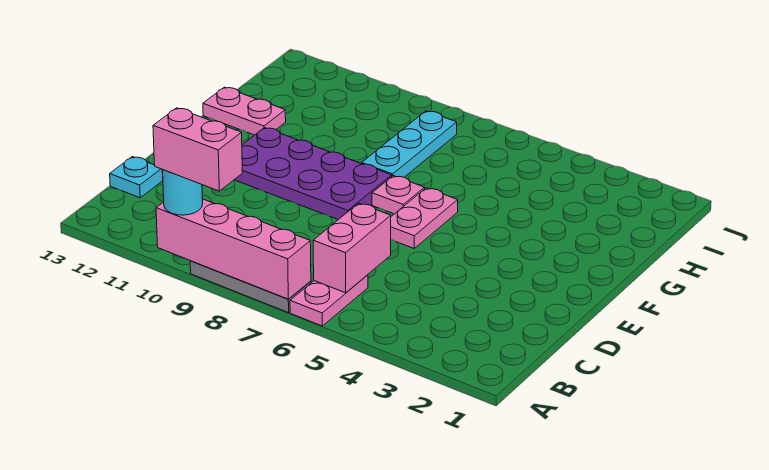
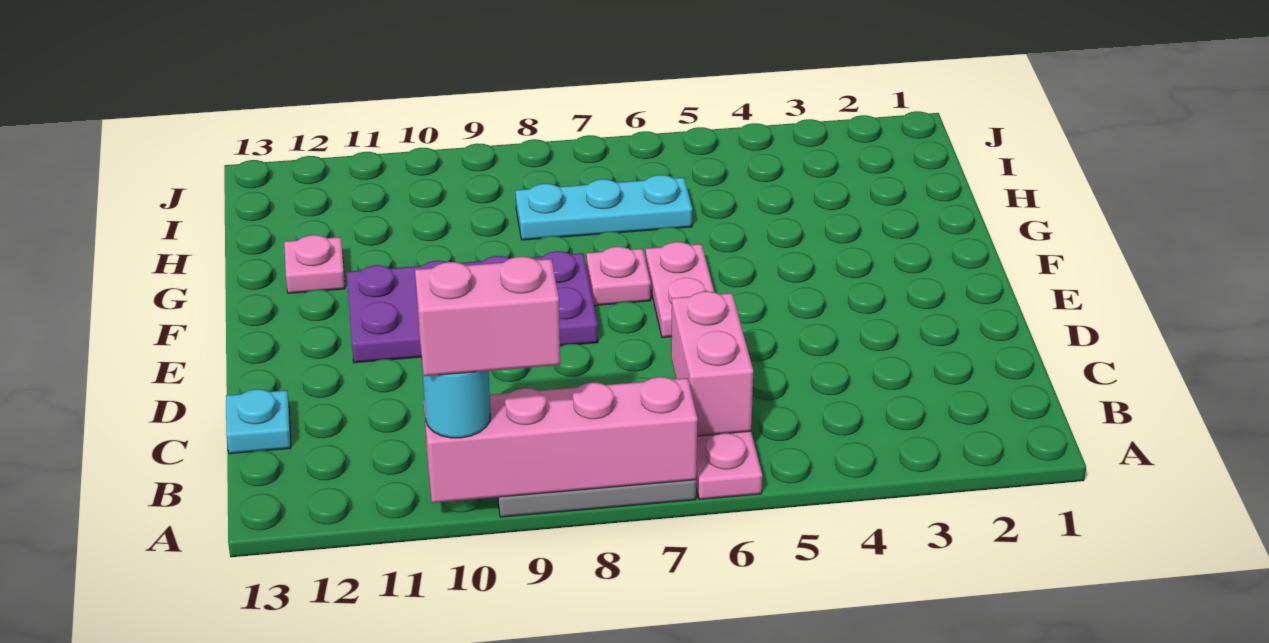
cyan 1x3 plate [362,111,457,177] -> cyan 1x3 plate turned to [515,175,692,240]
pink 1x2 plate [203,87,286,135] -> pink 1x1 plate [284,235,345,293]

